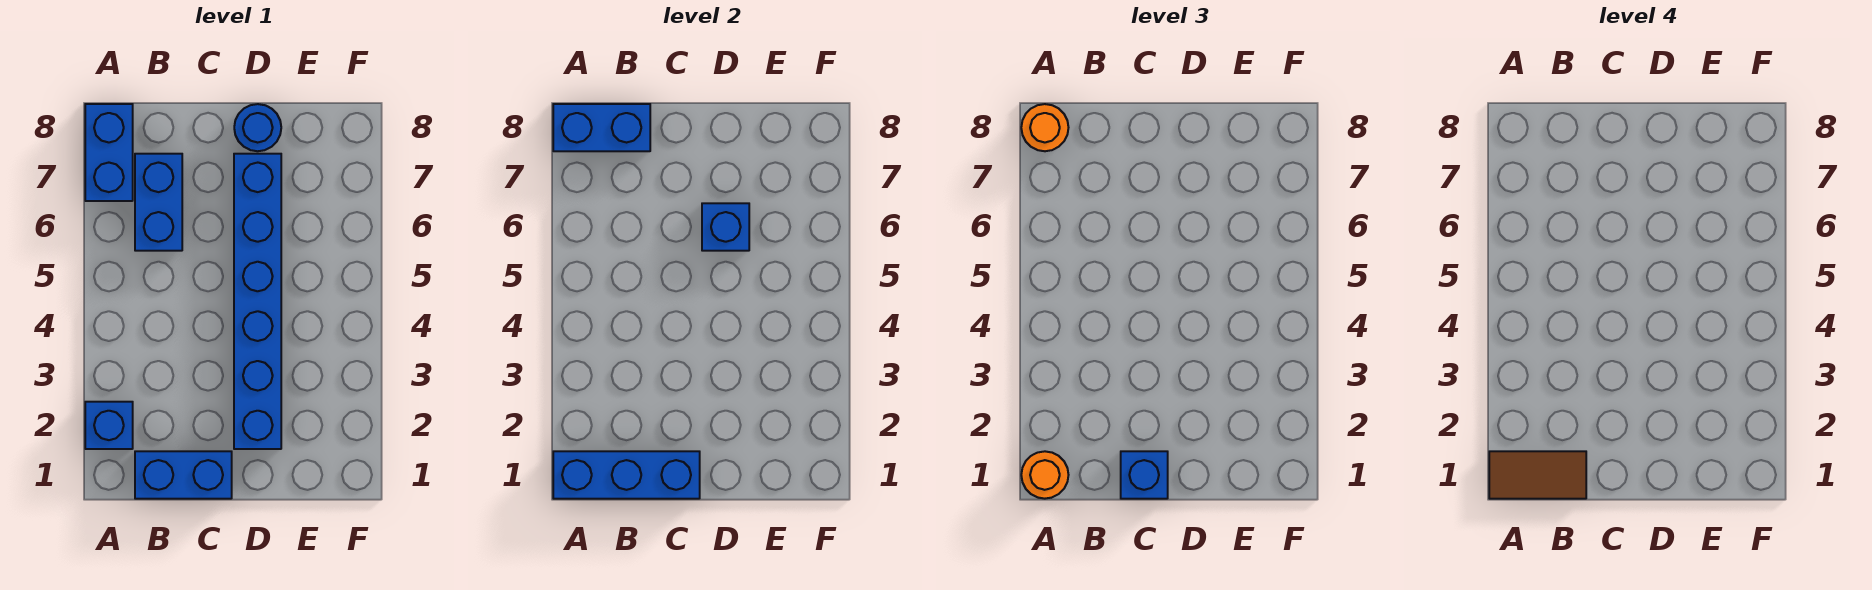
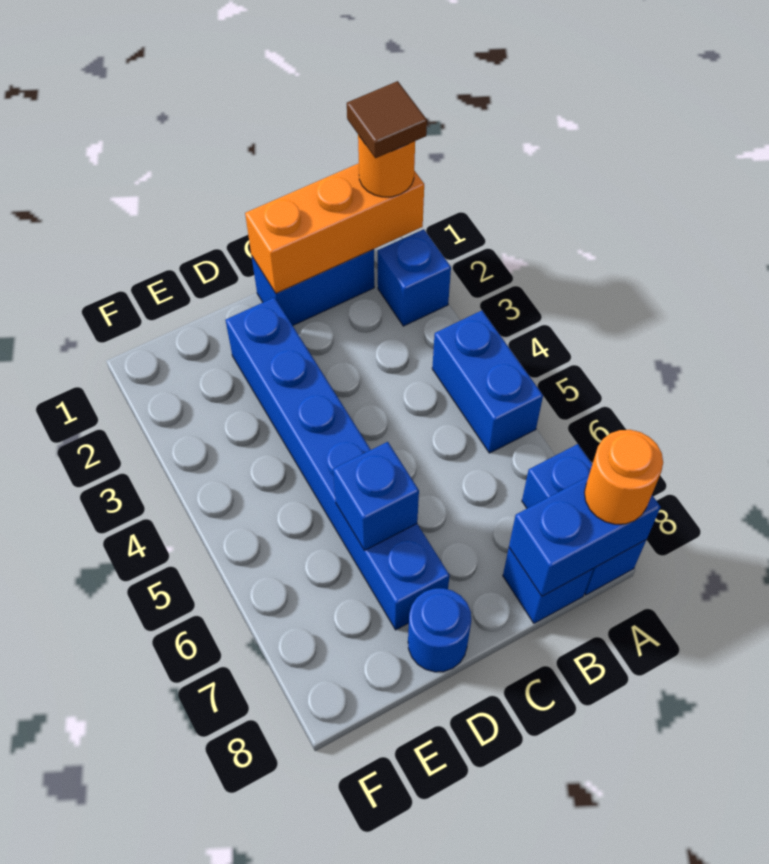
blue 1x3 brick [553,451,700,499] -> orange 1x3 brick [245,163,424,294]
brown 1x2 tile [1489,451,1586,499] -> brown 1x1 tile [347,81,427,158]
blue 1x2 brick [135,154,182,251] -> blue 1x2 brick moved to [432,311,543,453]
blue 1x1 brick [1121,451,1168,499] -> blue 1x1 brick moved to [503,548,593,623]

